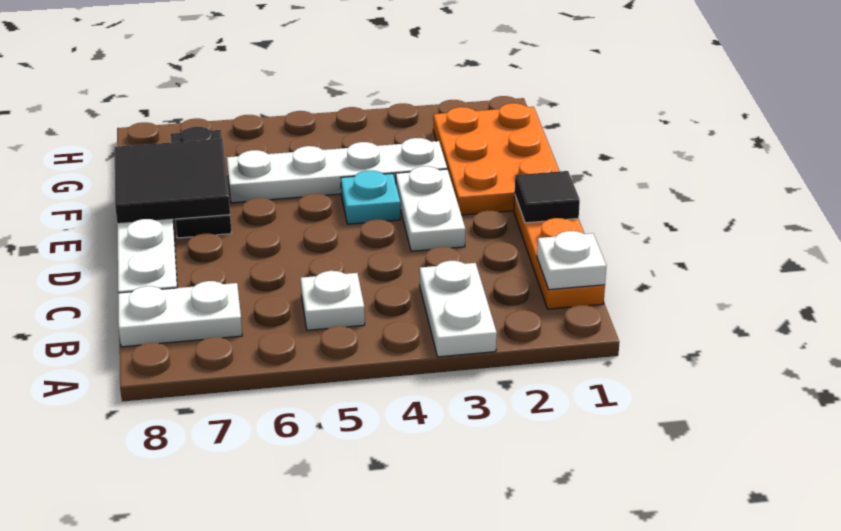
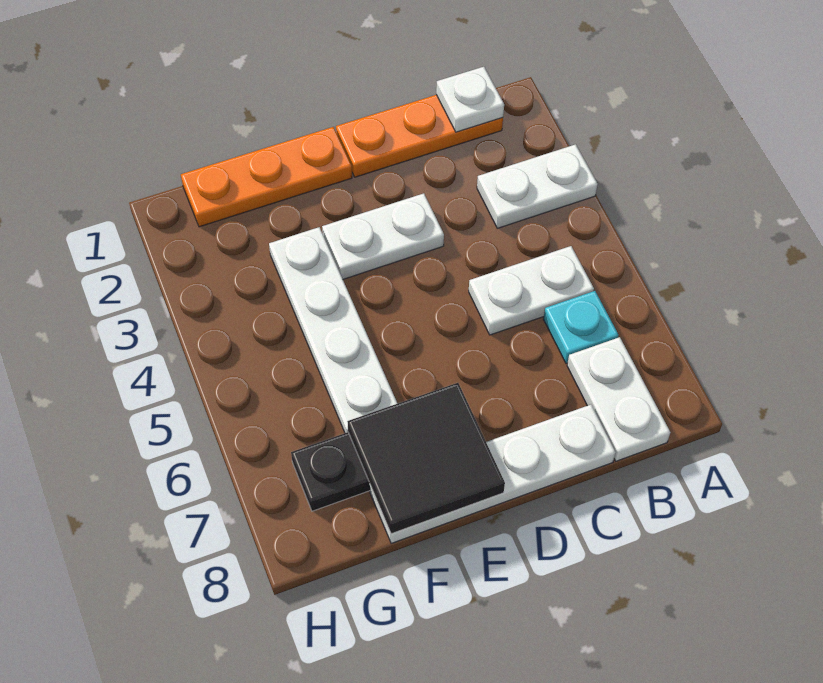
white 1x1 plate [301,271,365,330] -> white 1x2 plate [469,246,594,335]
black 1x1 tile [515,171,580,223] -> none
orange 2x3 plate [433,103,560,215] -> orange 1x3 plate [181,127,352,227]
cyan 1x1 plate [341,171,400,224] -> cyan 1x1 plate moved to [543,291,619,363]

